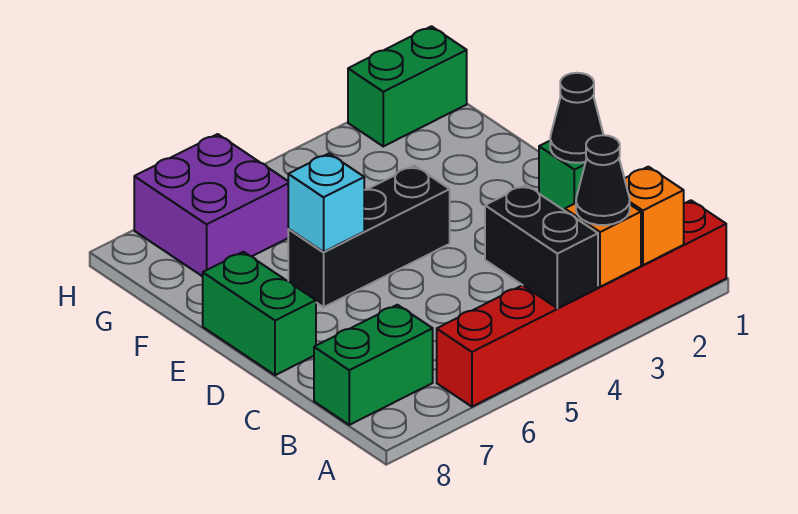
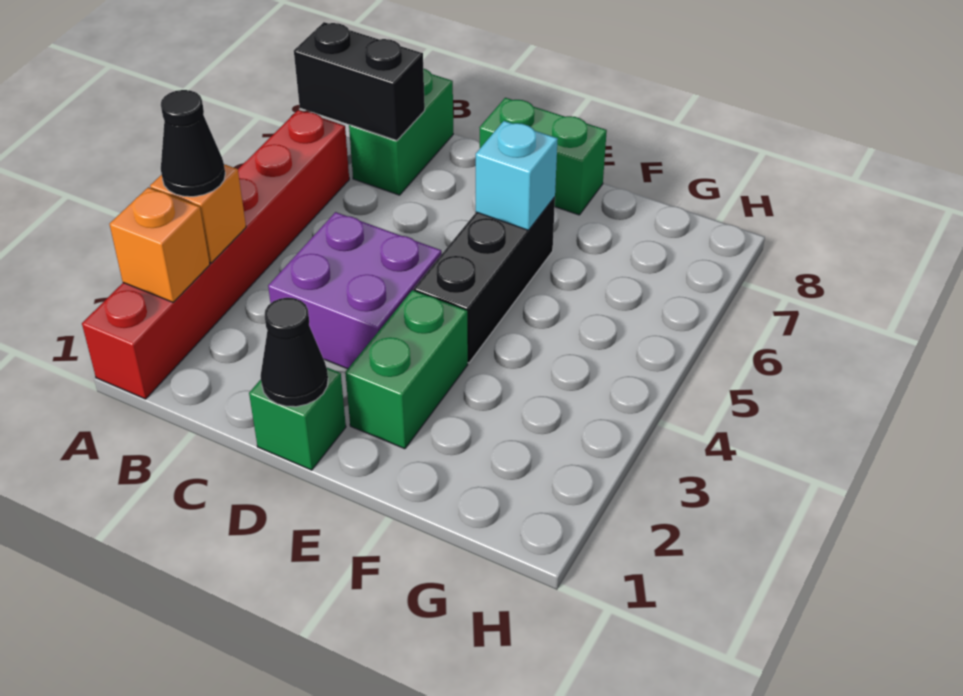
black 1x2 brick [485,185,598,308] -> black 1x2 brick moved to [294,22,425,141]
purple 2x2 brick [134,134,288,277] -> purple 2x2 brick moved to [268,212,442,369]
green 1x2 brick [348,26,467,146] -> green 1x2 brick moved to [345,290,468,449]

